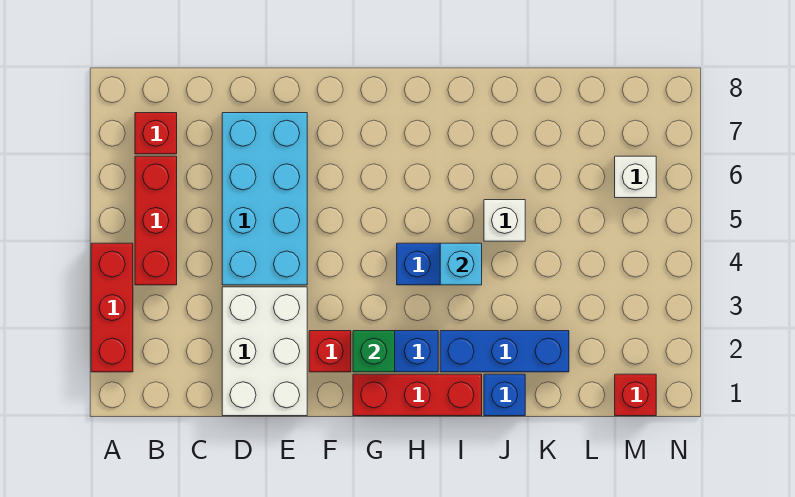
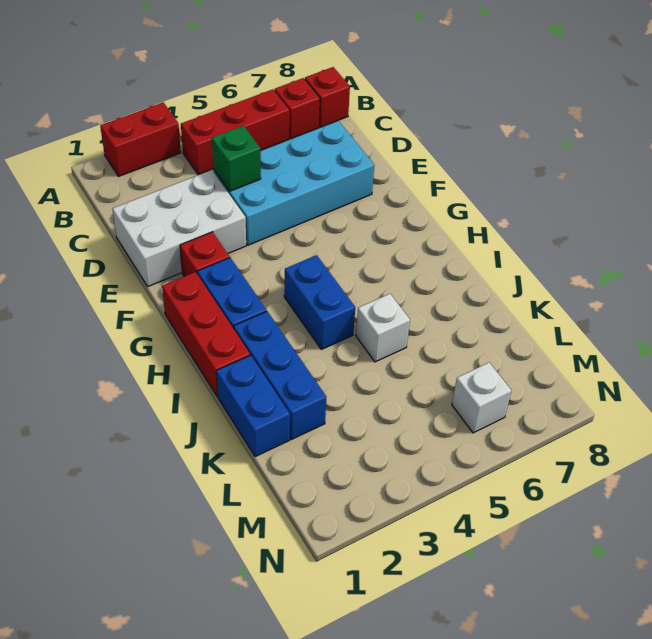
red 1x3 brick [91,243,133,372] -> red 1x2 brick [100,102,181,176]
green 1x1 brick [353,331,395,372] -> green 1x1 brick moved to [212,126,261,191]
cyan 1x1 brick [440,243,482,285] -> none
blue 1x1 brick [484,374,525,416] -> blue 1x2 brick [216,355,290,457]
red 1x1 brick [615,374,656,416] -> red 1x1 brick moved to [305,67,350,127]

